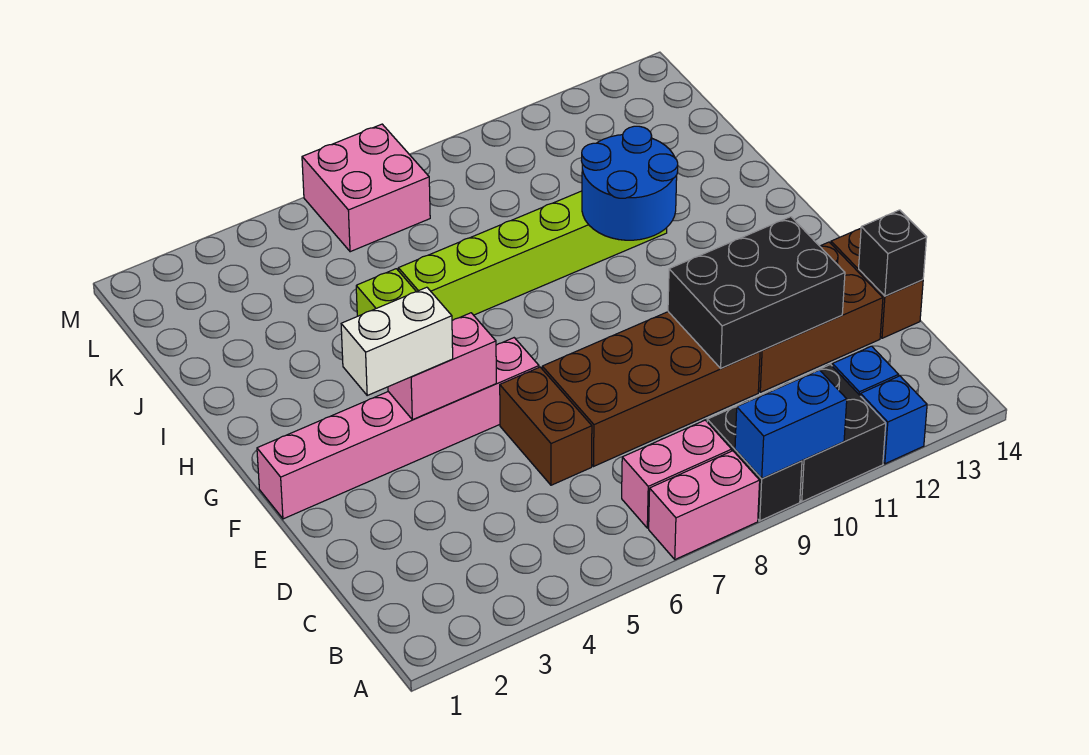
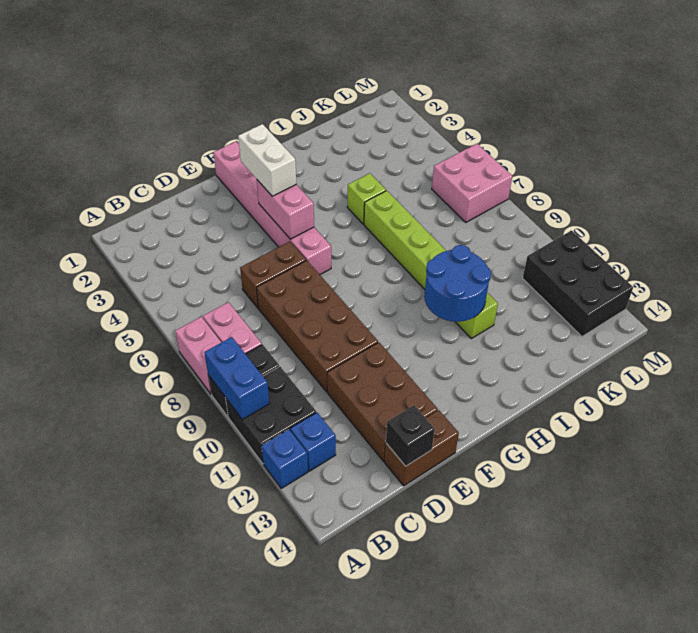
black 2x3 brick [668,217,845,368] -> black 2x3 brick moved to [523,231,633,336]

